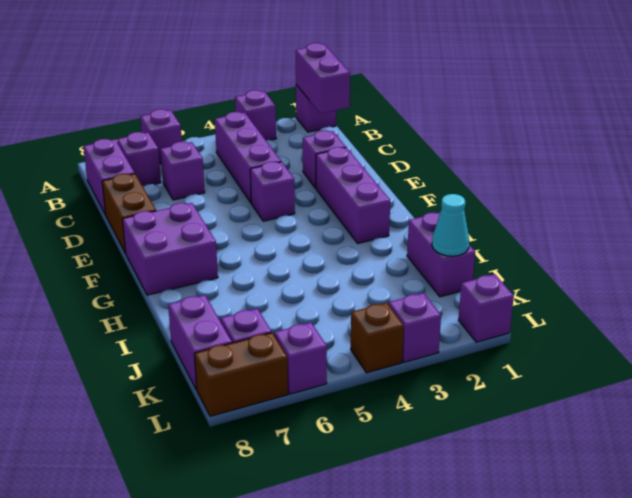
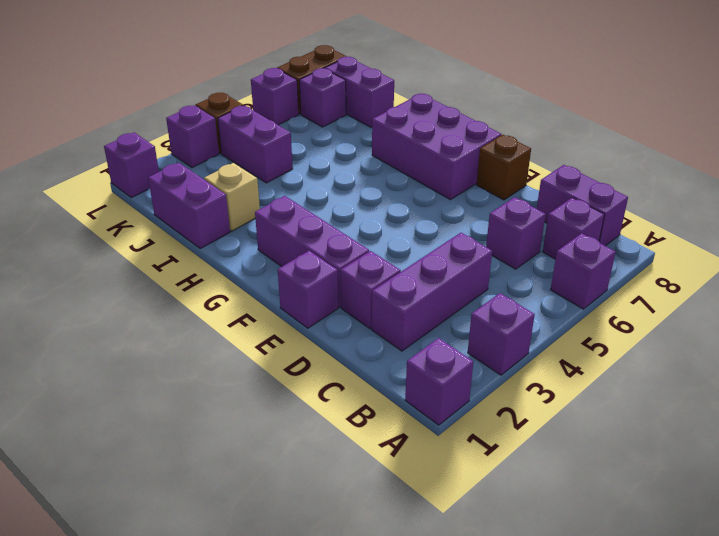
purple 1x2 brick [296,43,350,113] -> purple 1x2 brick moved to [218,106,293,183]
purple 1x3 brick [215,112,281,202] -> purple 1x3 brick turned to [372,233,492,351]
brown 1x2 brick [102,174,156,253] -> brown 1x1 brick [477,135,531,200]
purple 1x1 brick [250,162,295,221] -> purple 1x1 brick moved to [278,251,338,328]
purple 2x2 brick [122,203,218,295] -> purple 2x3 brick [372,94,502,200]
none -> tan 1x1 brick [204,163,260,231]
cyan 1x1 cone [432,194,469,256] -> none

